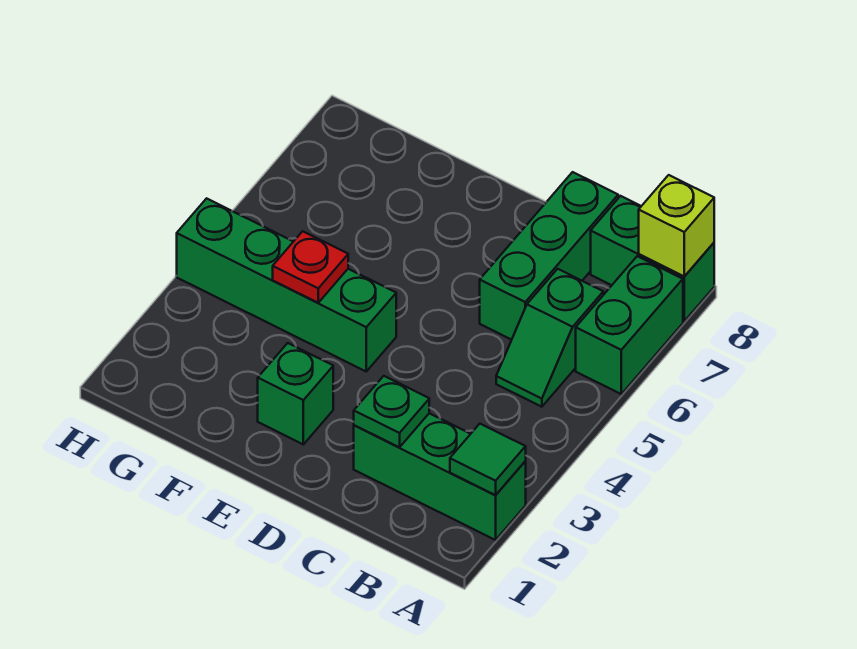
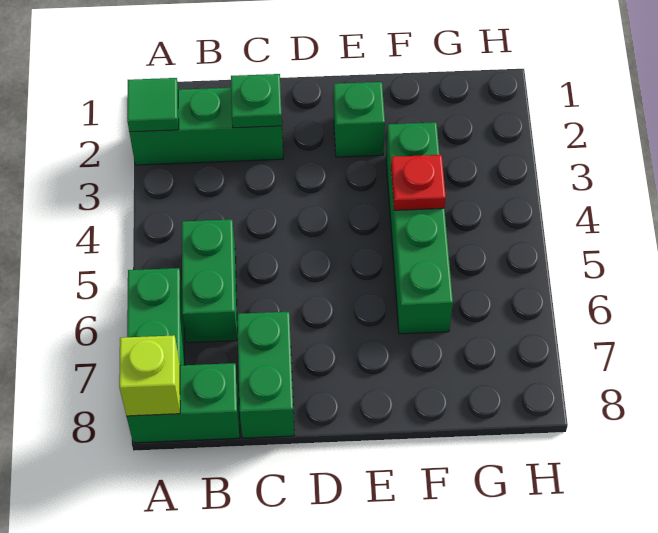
green 1x2 slope [496,269,603,407] -> green 1x2 brick [182,219,237,343]
green 1x3 brick [480,172,618,340] -> green 1x2 brick [237,312,294,438]
green 1x4 brick [177,198,396,371] -> green 1x4 brick turned to [386,122,453,334]

